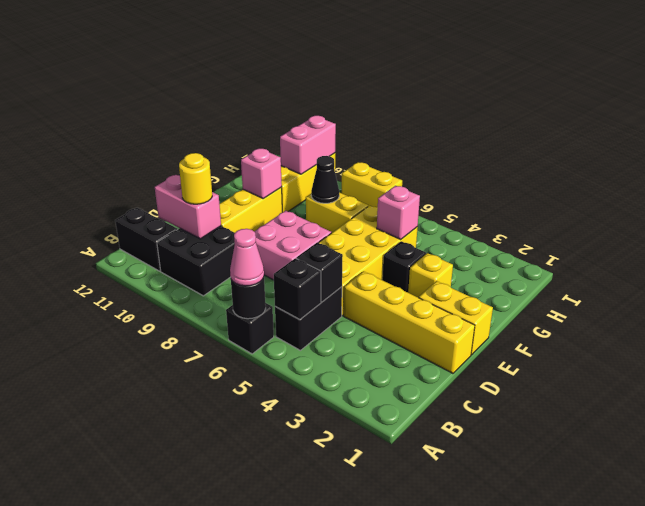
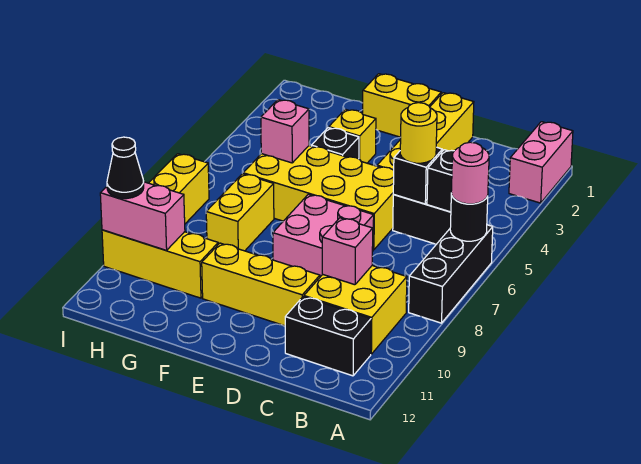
black 1x1 brick [226,303,274,354] -> black 1x3 brick [409,225,493,323]
pink 1x1 cone [230,229,264,286] -> pink 1x1 round brick [451,142,489,204]
black 2x2 brick [157,226,235,296] -> yellow 2x2 brick [304,266,407,354]
black 1x2 brick [115,208,178,271] -> black 1x2 brick turned to [285,297,371,376]
pink 1x2 brick [155,175,221,239] -> pink 1x2 brick moved to [509,122,573,203]
yellow 1x1 round brick [179,153,212,204] -> yellow 1x1 round brick moved to [400,103,437,163]
yellow 1x2 brick [419,281,493,355] -> yellow 1x2 brick turned to [363,74,441,137]
pink 1x1 brick [241,149,282,199] -> pink 1x1 brick moved to [322,218,373,285]
black 1x1 cone [311,156,339,203] -> black 1x1 cone moved to [107,137,144,199]

